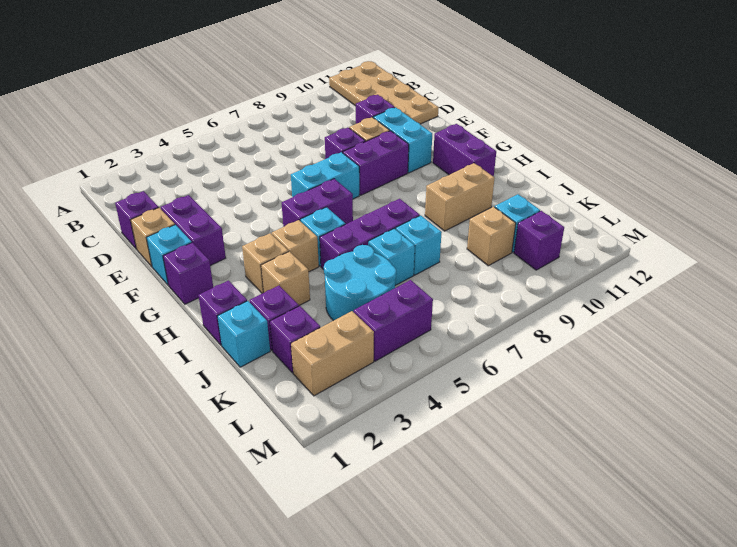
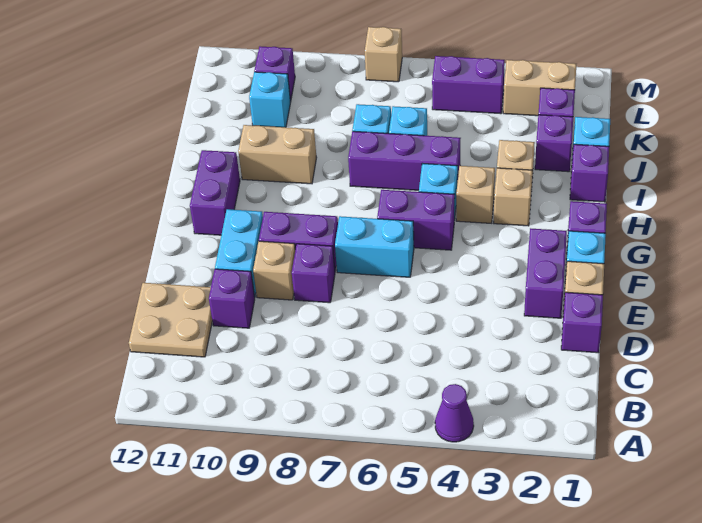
none -> purple 1x1 cone [435,384,474,442]
tan 2x4 plate [329,61,439,124] -> tan 2x2 plate [129,283,212,357]
cyan 2x2 round brick [324,245,396,321] -> none
tan 1x1 brick [467,207,516,266] -> tan 1x1 brick moved to [365,27,402,82]

